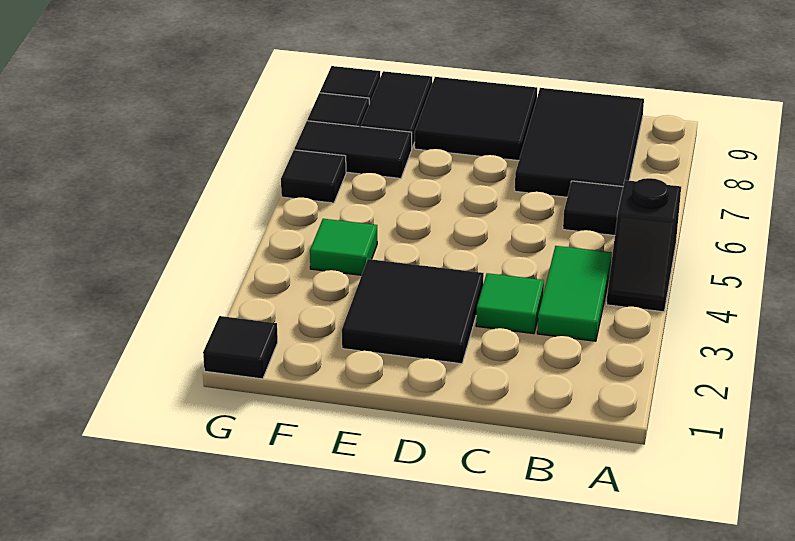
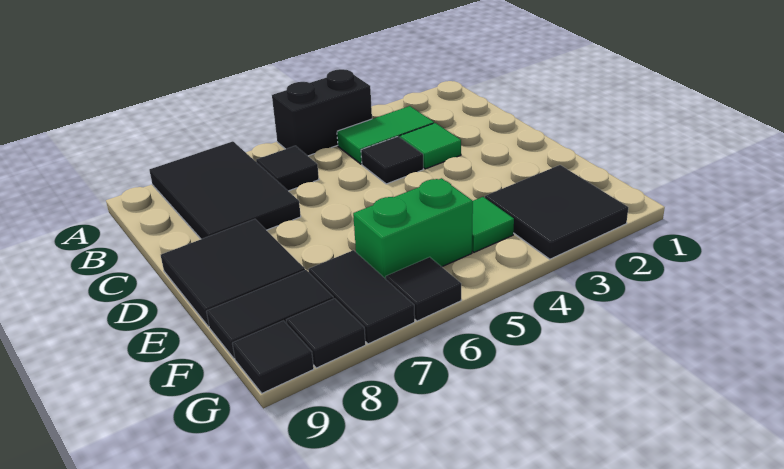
black 1x2 slope [607,178,681,312] -> black 1x2 brick [272,69,372,156]
black 2x3 tile [515,88,644,197] -> black 2x3 tile turned to [149,141,301,239]
black 2x2 tile [342,259,484,364] -> black 2x2 tile moved to [485,165,628,259]
none -> green 1x2 brick [353,178,473,279]
black 1x1 tile [203,316,278,379] -> black 1x1 tile moved to [361,136,423,184]

